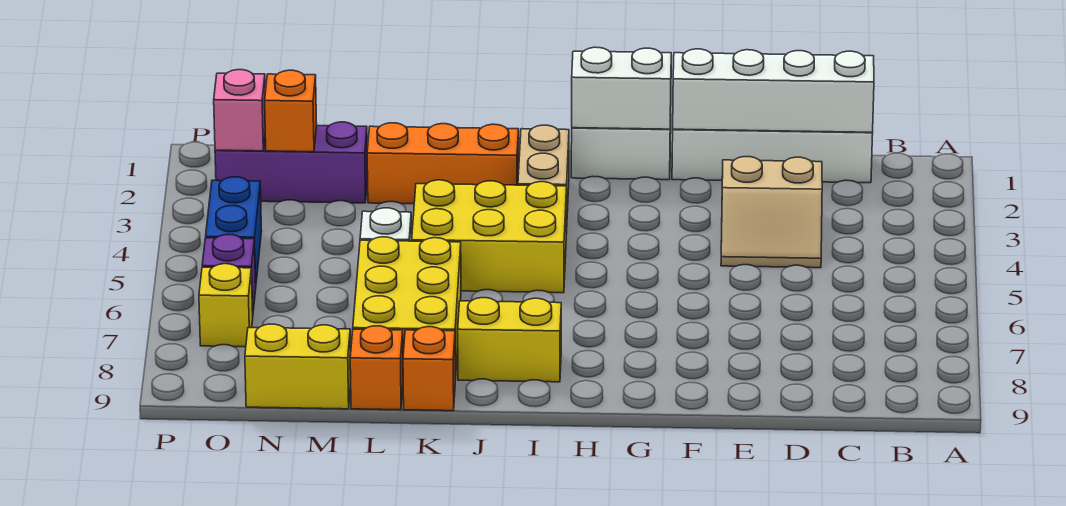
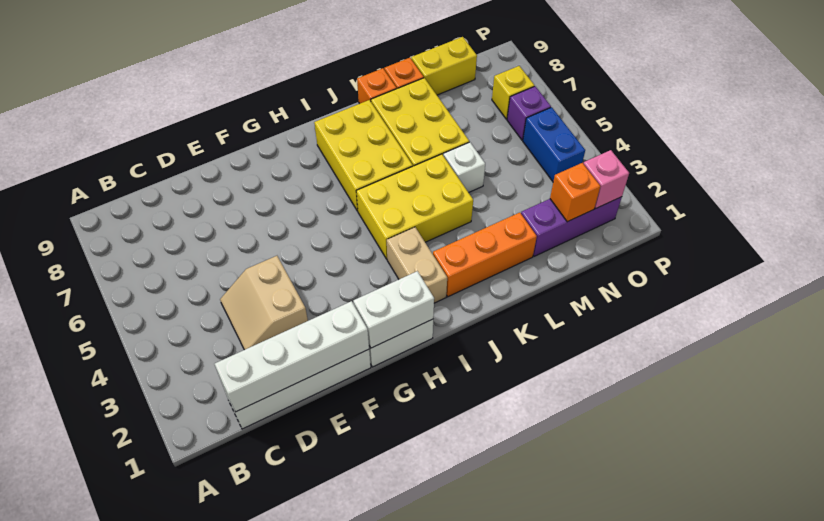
tan 2x2 slope [721,157,822,268] -> tan 2x2 slope turned to [220,256,308,350]
yellow 1x2 brick [458,298,561,382] -> yellow 2x3 brick [314,100,413,211]

